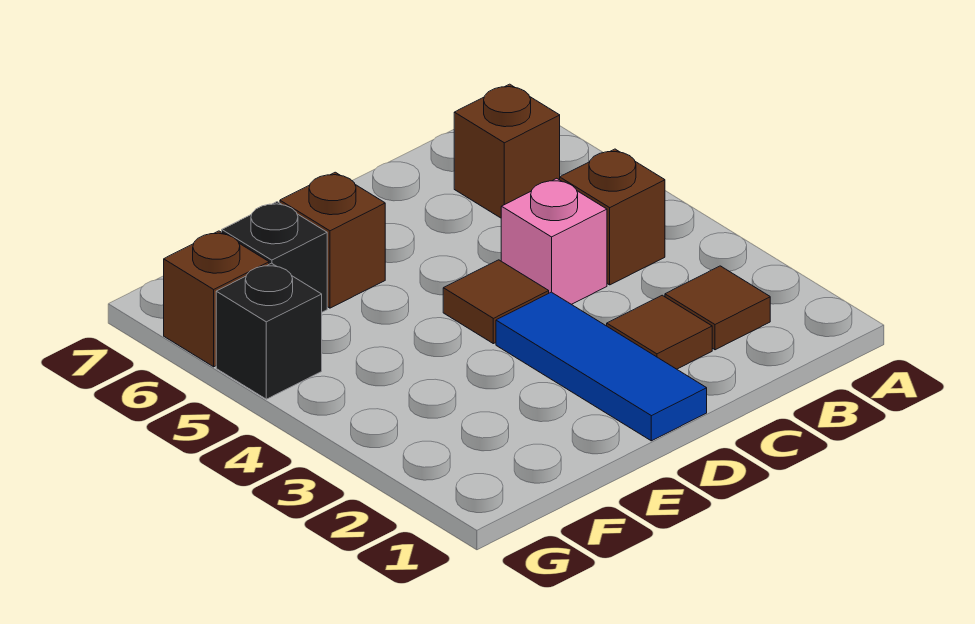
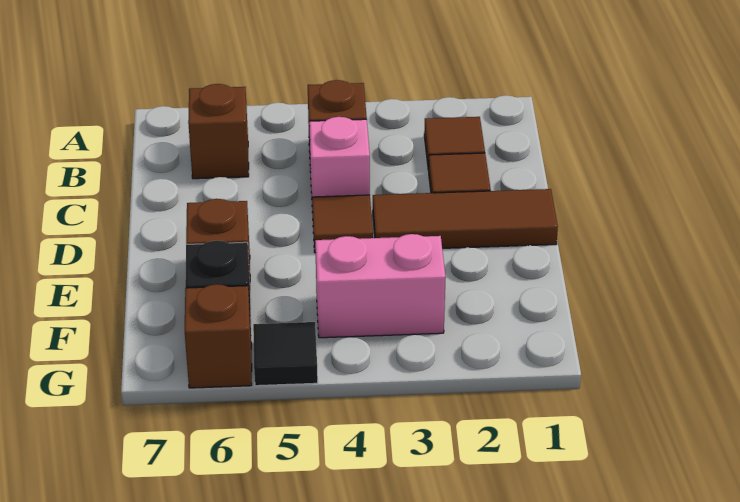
blue 1x3 tile [496,292,707,441] -> brown 1x3 tile [373,189,558,248]
none -> pink 1x2 brick [315,234,446,338]
black 1x1 brick [216,263,322,399] -> black 1x1 tile [253,322,318,386]

